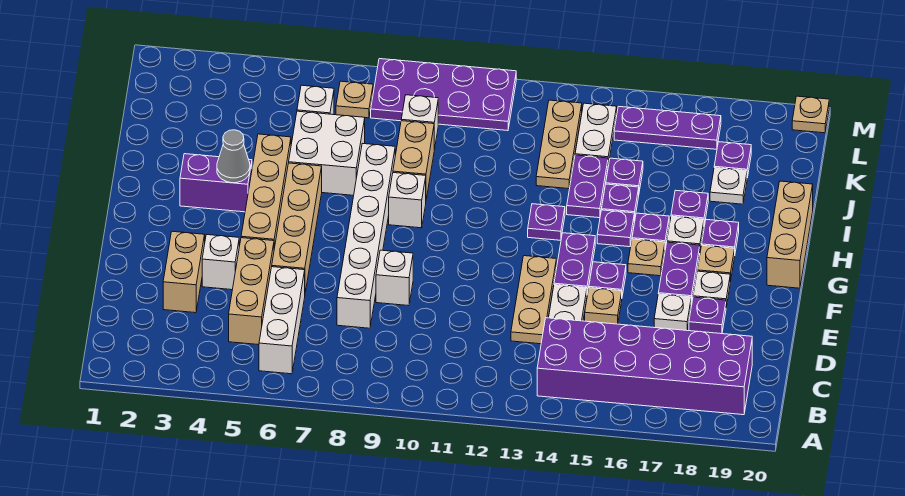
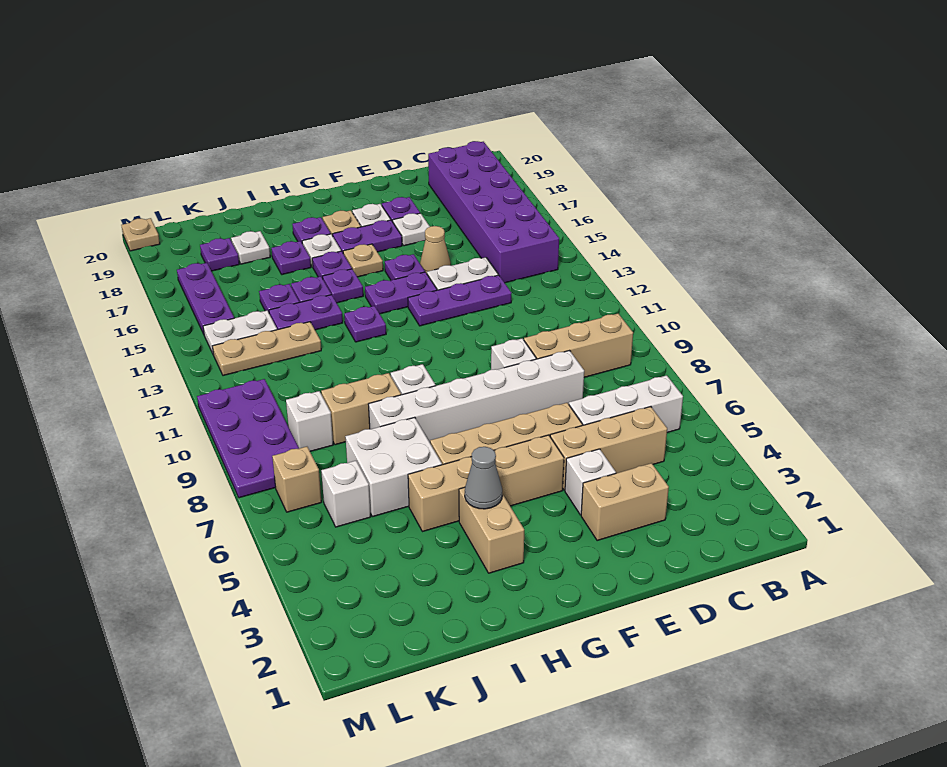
tan 1x3 plate [511,256,556,344] -> purple 1x3 plate [408,275,512,326]
tan 1x1 plate [585,288,622,324] -> tan 1x1 cone [420,226,451,273]
tan 1x3 brick [767,181,813,288] -> tan 1x3 brick moved to [524,314,633,377]
purple 1x2 brick [180,154,252,212] -> tan 1x2 brick [459,487,524,573]
tan 1x1 plate [336,81,373,118] -> tan 1x1 brick [272,447,321,512]

